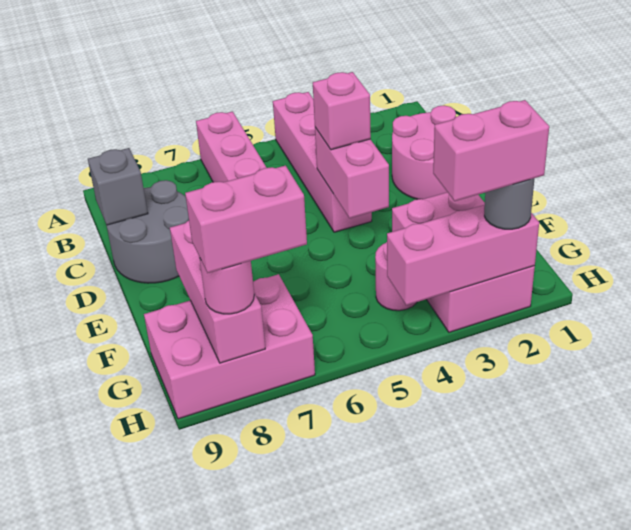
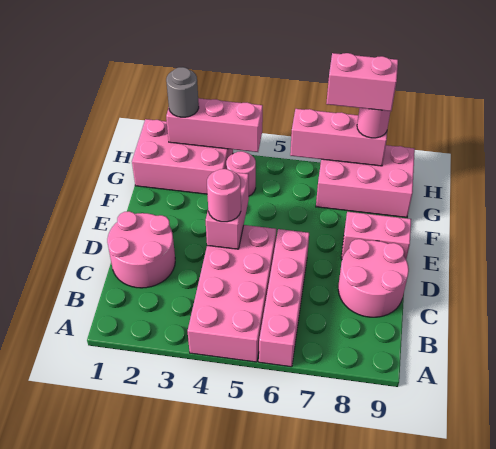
pink 1x4 brick [273,92,372,232] -> pink 2x4 brick [188,225,276,362]
grey 2x2 round brick [107,180,189,283] -> pink 2x2 round brick [338,239,409,317]
grey 1x1 brick [88,148,148,225] -> none
pink 1x1 brick [313,72,371,150] -> pink 1x1 round brick [207,169,241,222]
pink 2x3 brick [392,192,535,332] -> pink 2x3 brick turned to [132,119,233,194]
pink 1x3 brick [170,221,265,363] -> pink 1x3 brick turned to [290,109,387,166]
pink 1x2 brick [433,100,549,201] -> pink 1x2 brick moved to [341,212,411,259]

